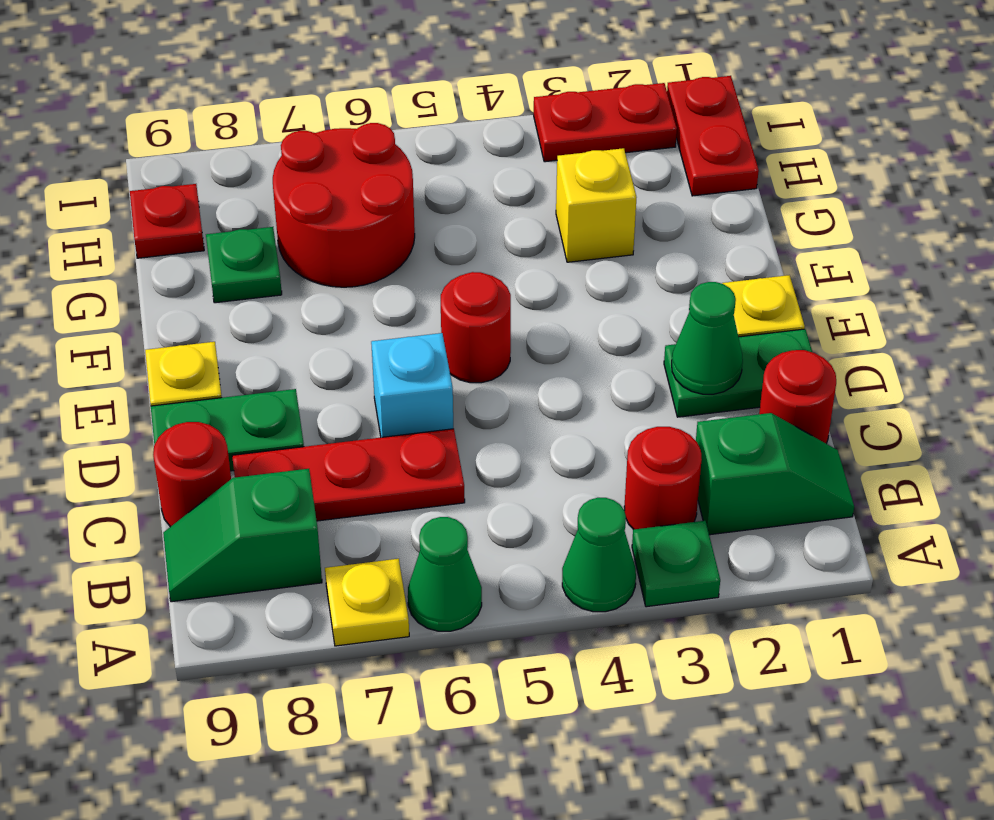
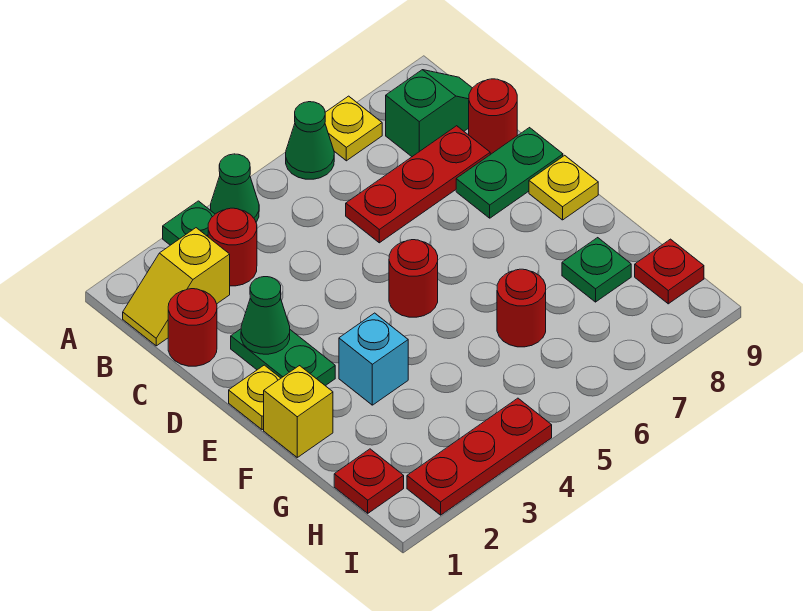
green 1x2 slope [696,413,854,535] -> yellow 1x2 slope [123,228,230,346]
green 1x2 plate [664,329,812,417] -> green 1x2 plate turned to [231,329,335,386]
cyan 1x1 brick [371,333,453,437] -> cyan 1x1 brick moved to [339,313,408,405]
yellow 1x1 brick [556,148,637,262] -> yellow 1x1 brick moved to [264,366,333,457]
red 2x2 round brick [273,123,415,287] -> red 1x1 round brick [497,269,546,347]
red 1x2 plate [667,76,759,196] -> red 1x1 plate [334,449,404,513]
red 1x2 plate [534,83,677,162] -> red 1x3 plate [407,398,552,515]

